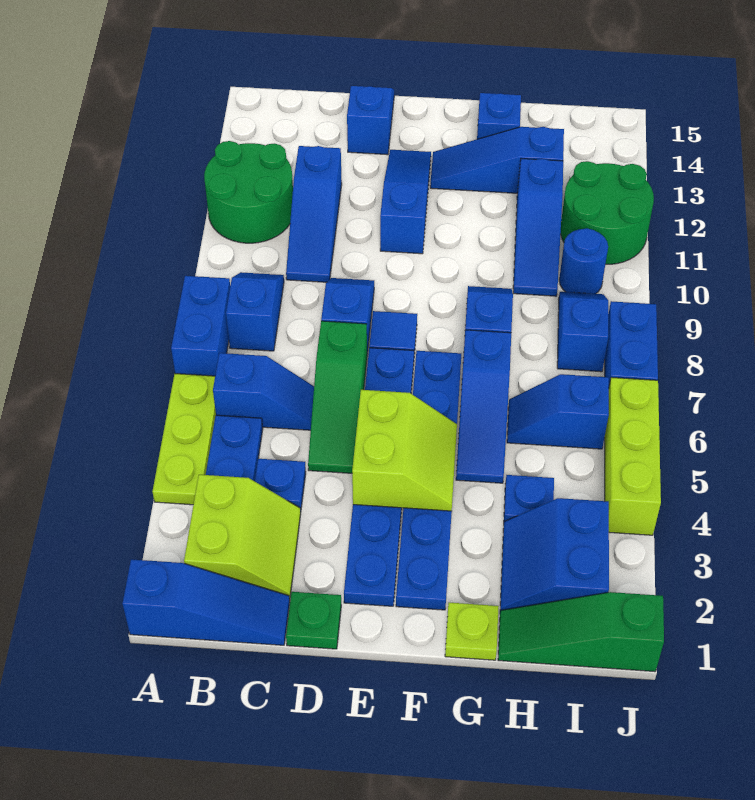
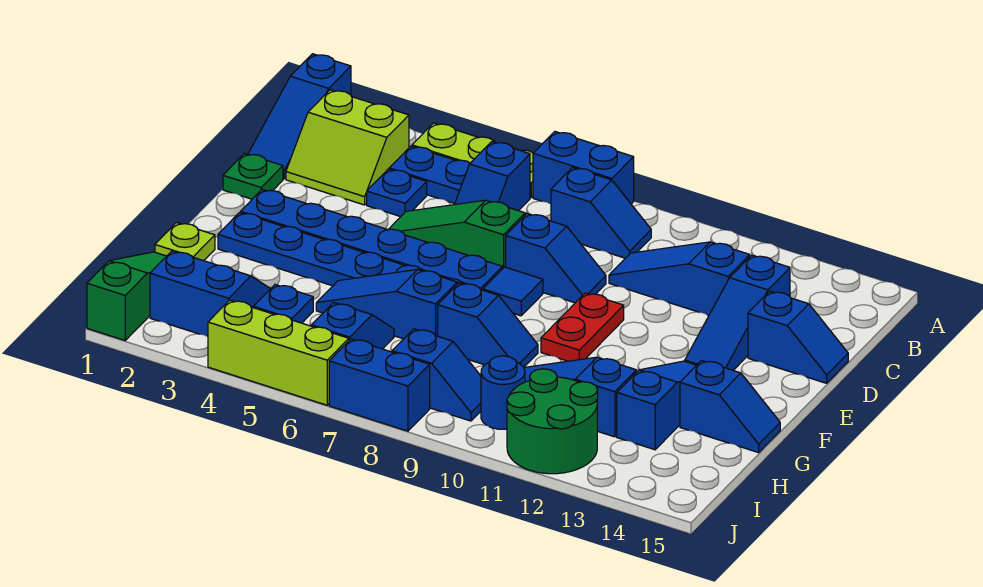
green 2x2 round brick [204,141,293,243] -> none
lime 2x2 slope [352,390,457,511] -> none
none -> red 1x2 plate [541,293,624,361]
blue 1x3 slope [380,150,431,254] -> blue 1x3 slope turned to [685,255,790,370]

